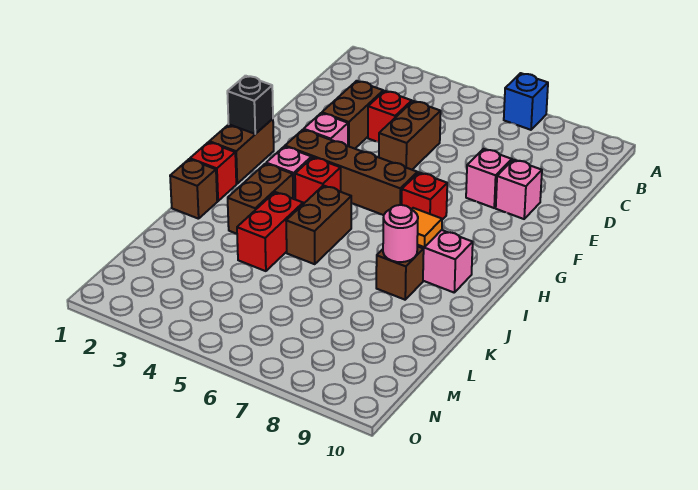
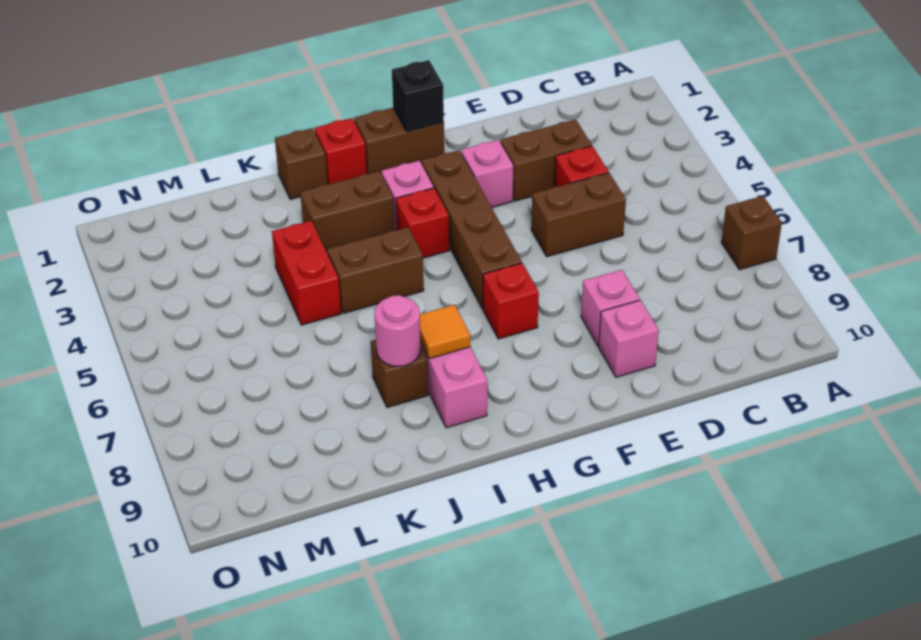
blue 1x1 brick [504,73,548,130] -> brown 1x1 brick [721,196,782,270]
red 1x2 brick [237,192,303,271] -> red 1x2 brick turned to [272,221,341,325]

